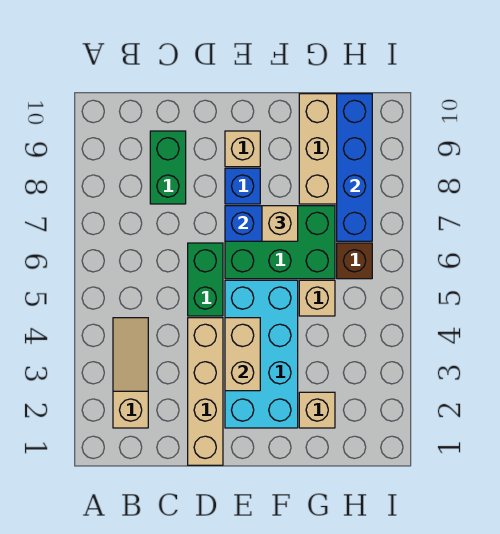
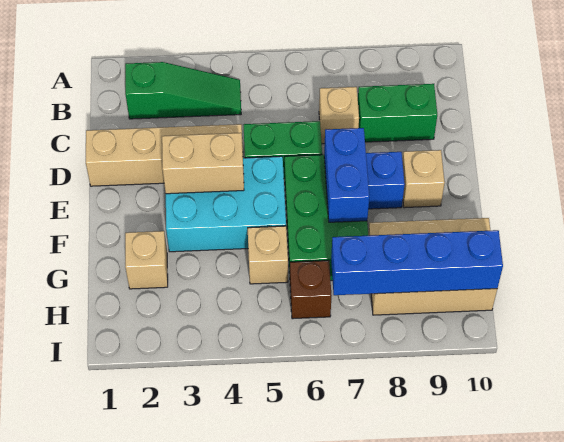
tan 1x3 slope [113,318,148,428] -> green 1x3 slope [125,62,241,119]
cyan 2x4 brick [225,280,298,428] -> cyan 2x3 brick [166,156,286,252]
tan 1x1 brick [262,206,298,241] -> tan 1x1 brick moved to [319,87,359,144]

